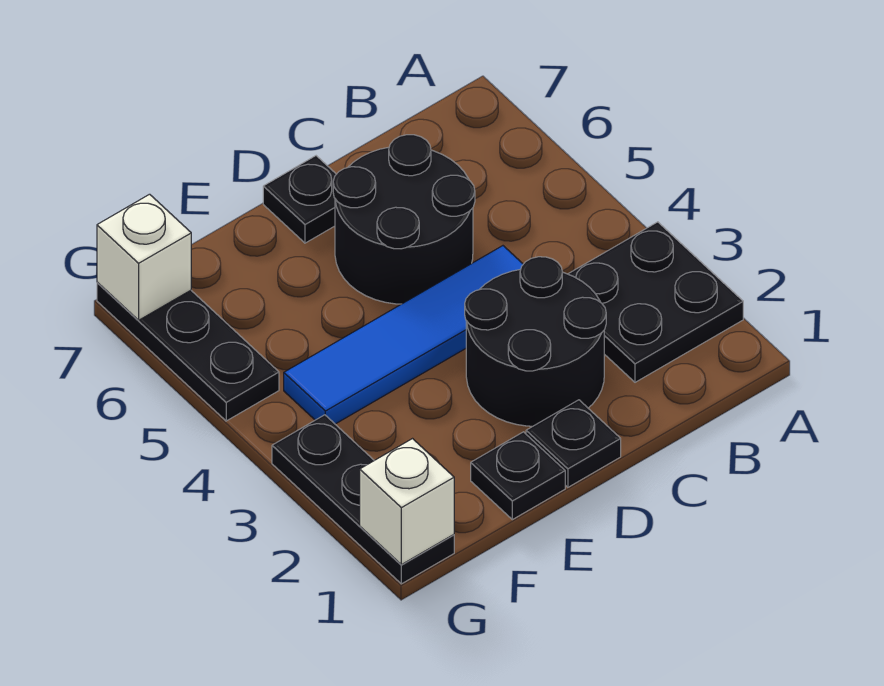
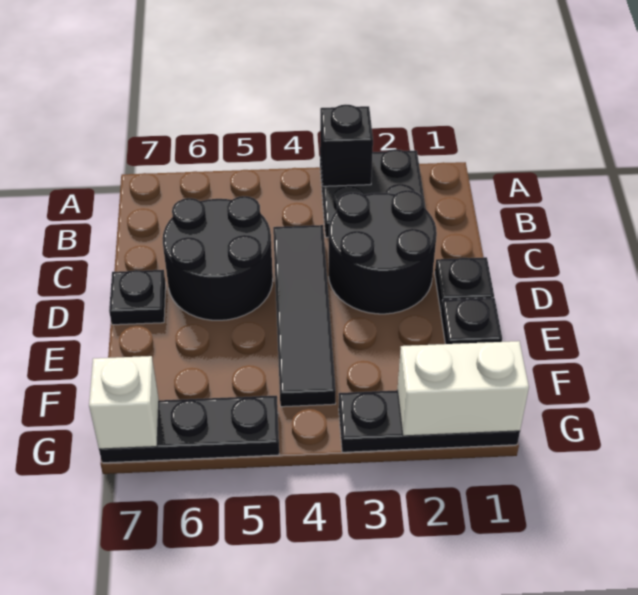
none -> black 1x1 brick [320,105,373,186]
blue 1x4 tile [284,246,523,424] -> black 1x4 tile [273,225,336,407]
white 1x1 brick [360,439,454,565] -> white 1x2 brick [397,341,529,436]

